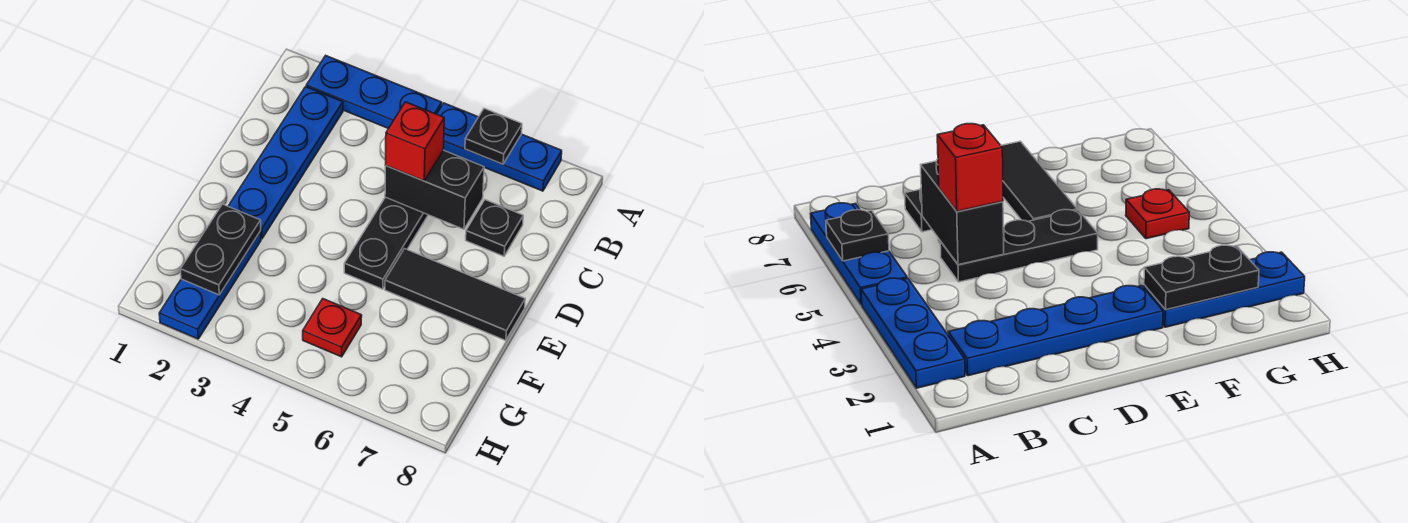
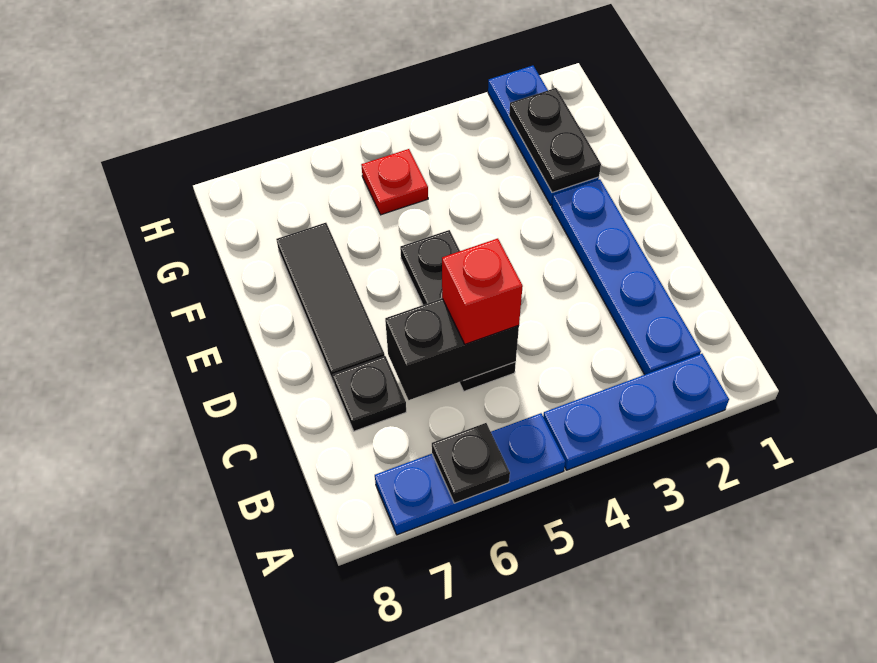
black 1x3 tile [385,249,525,341] -> black 1x3 tile turned to [276,223,385,383]

